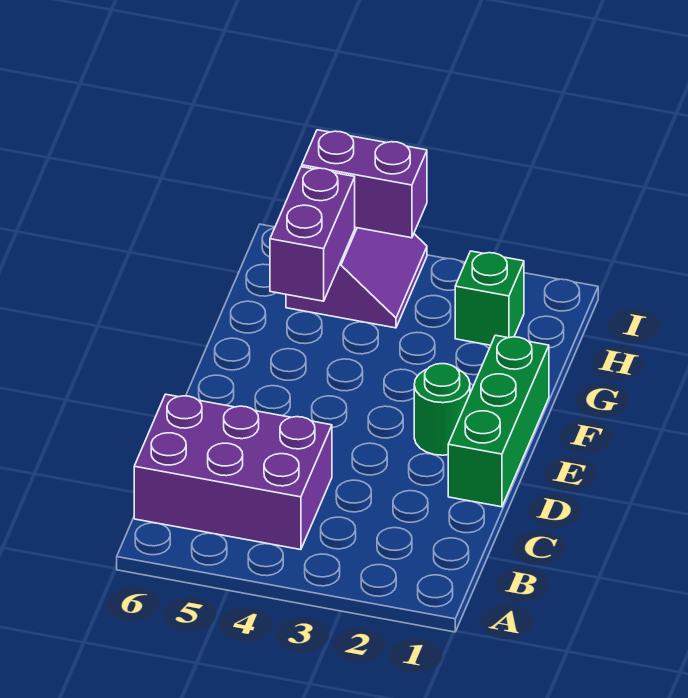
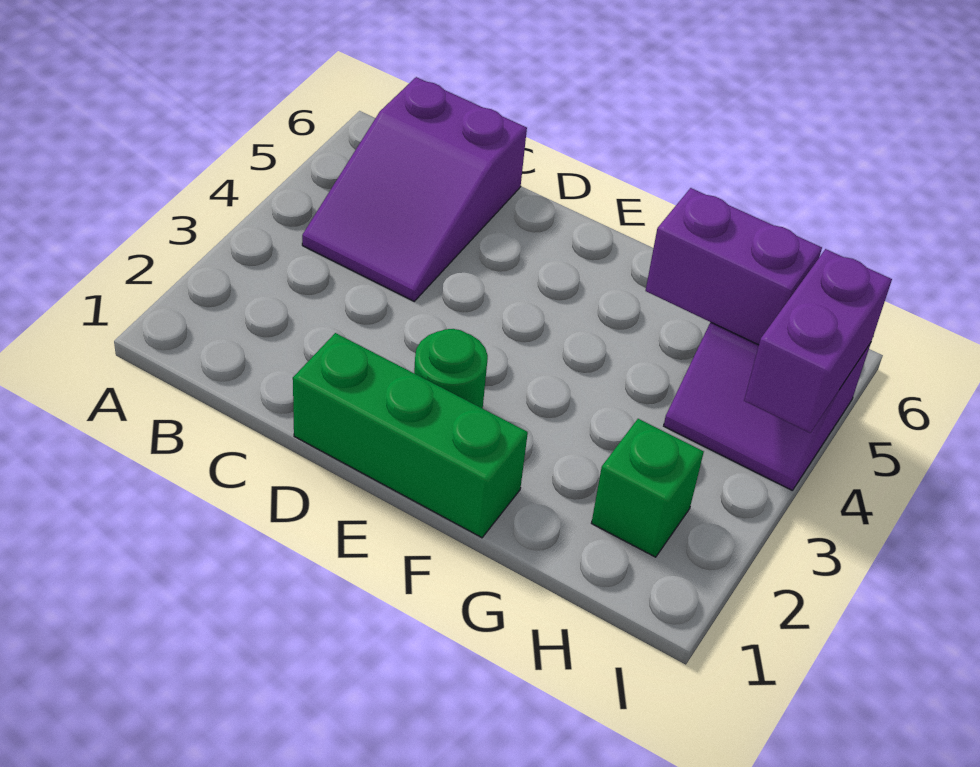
purple 2x3 brick [134,394,332,550] -> purple 2x3 slope [302,77,527,301]

